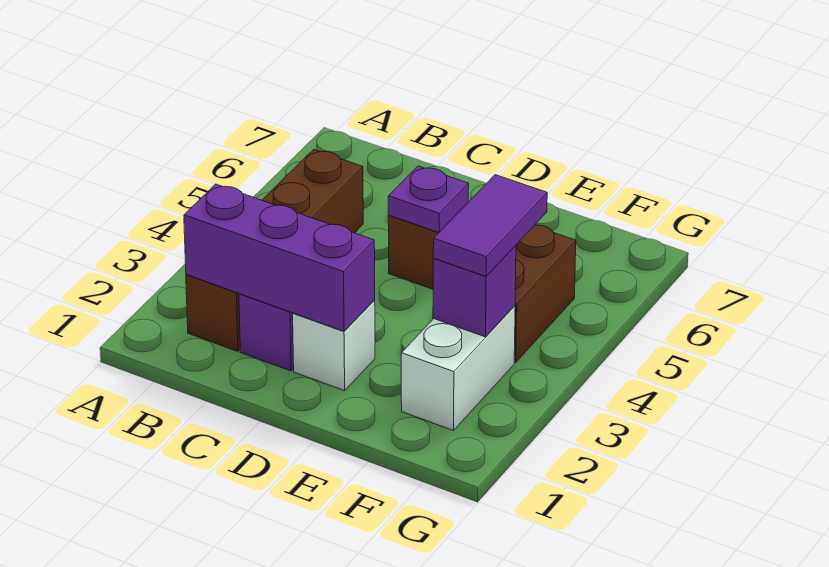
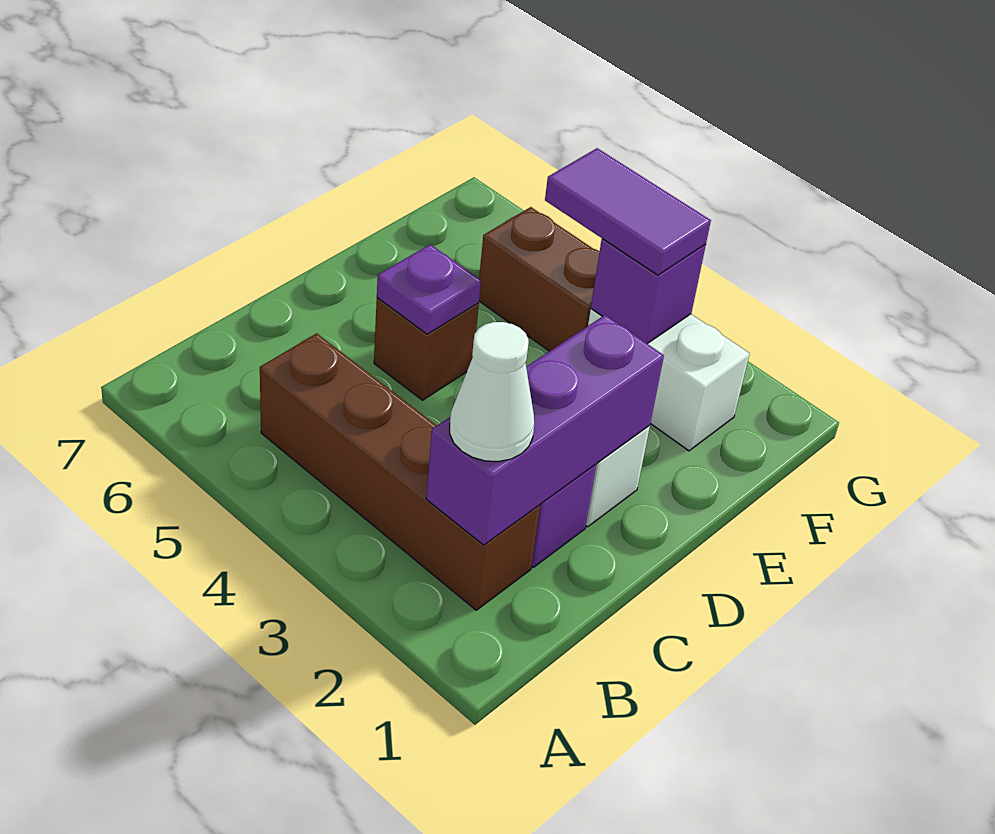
none -> white 1x1 cone [450,322,534,462]

